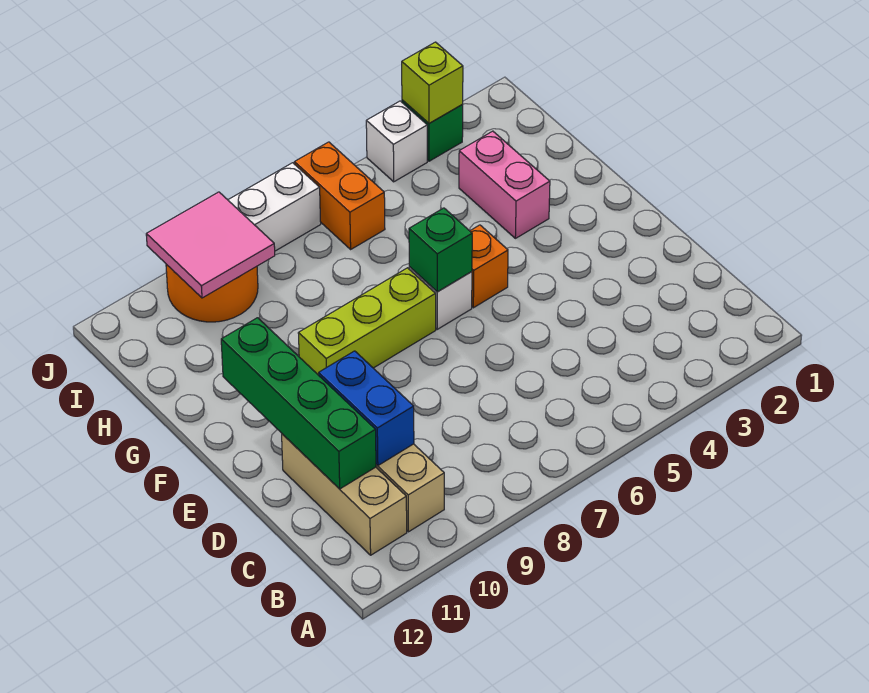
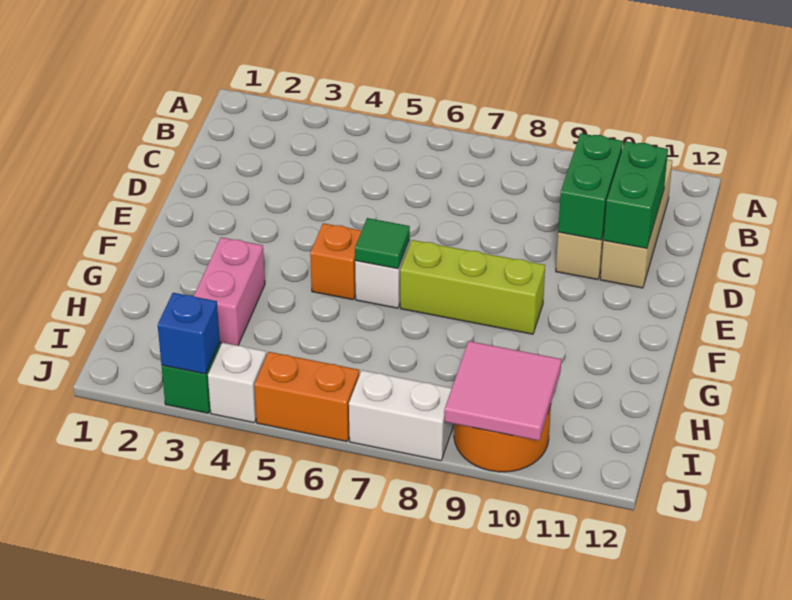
blue 1x2 brick [319,351,414,465] -> green 1x2 brick [558,133,623,240]
green 1x4 brick [221,318,376,489] -> green 1x2 brick [604,141,668,248]
green 1x1 brick [409,208,472,292] -> green 1x1 tile [355,218,410,269]
orange 1x2 brick [294,142,385,249] -> orange 1x2 brick turned to [254,352,359,442]
lime 1x1 brick [402,42,463,123] -> blue 1x1 brick [158,293,220,374]

